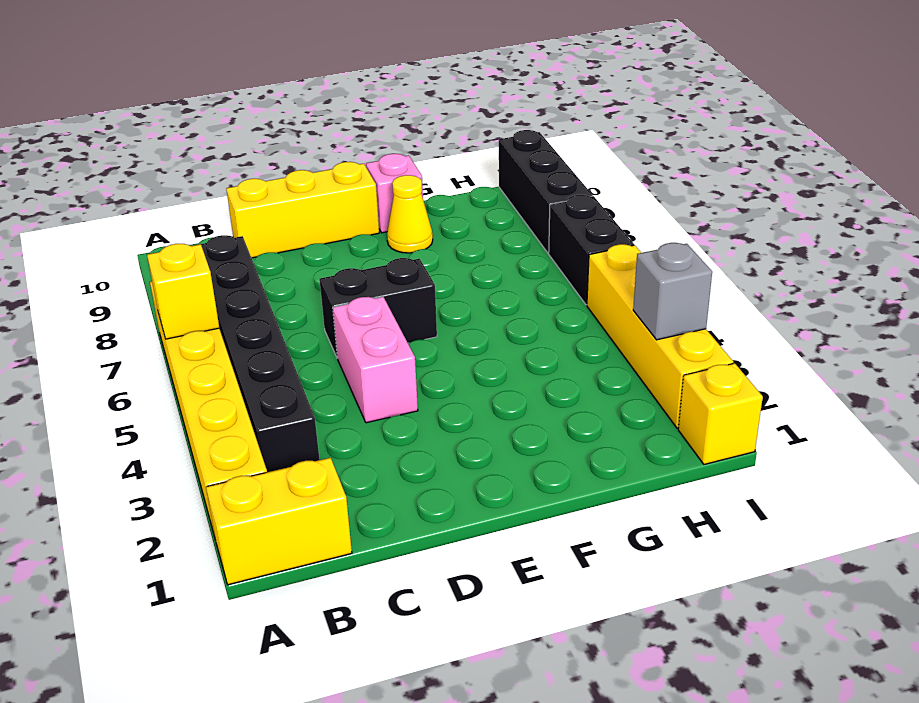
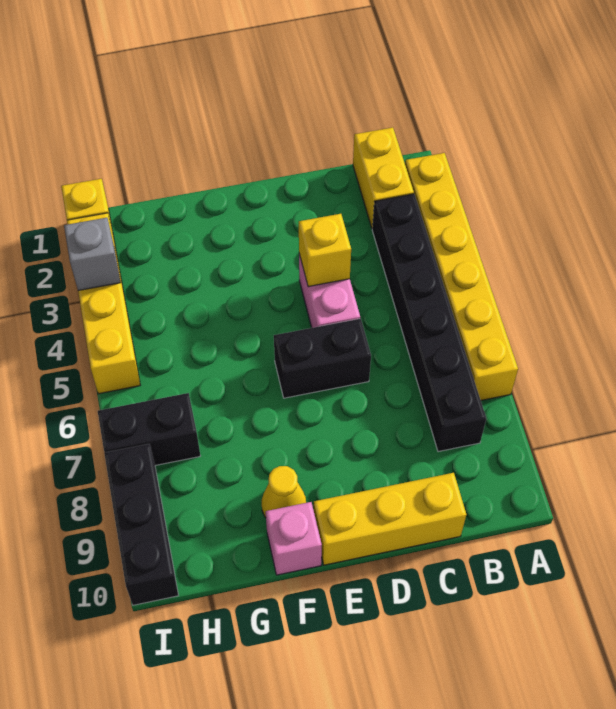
yellow 1x2 brick [206,458,352,585] -> yellow 1x2 brick turned to [353,127,414,228]
yellow 1x1 brick [147,244,219,339] -> yellow 1x1 brick moved to [299,214,351,287]
black 1x2 brick [549,195,634,305] -> black 1x2 brick turned to [98,393,200,465]

